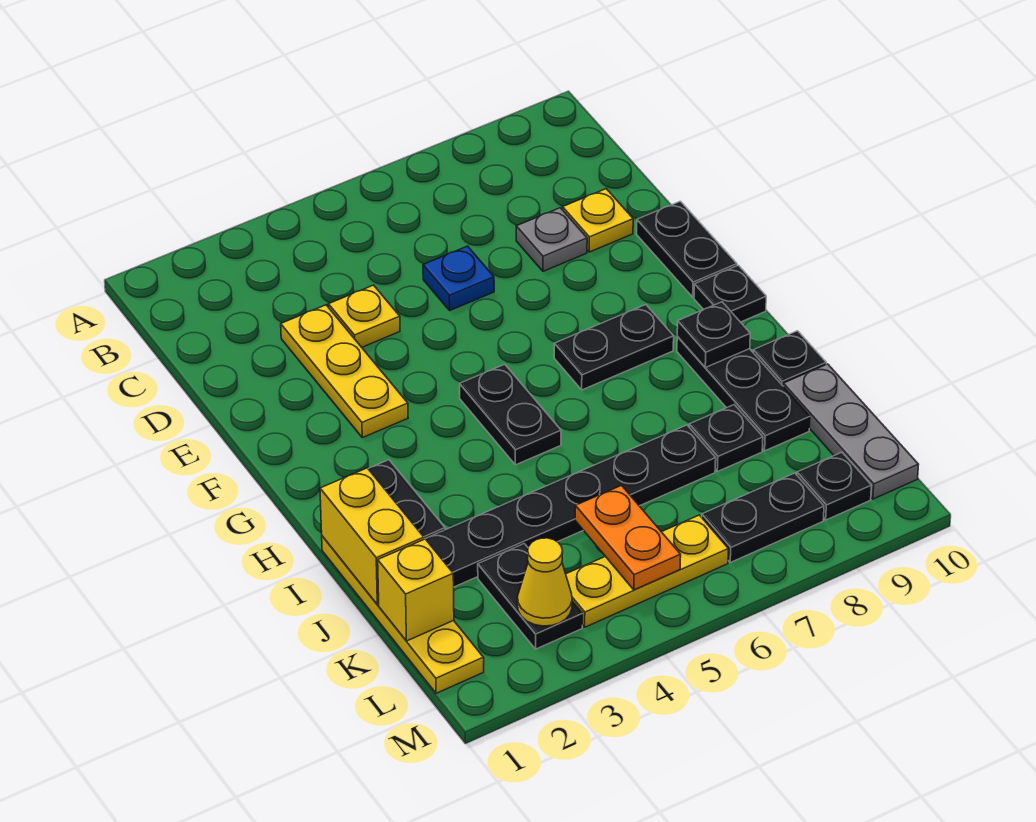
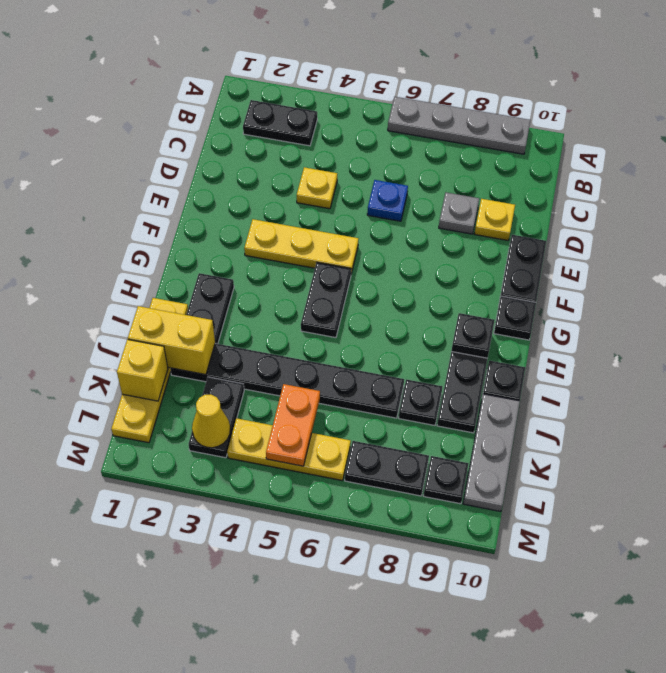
none -> grey 1x4 plate [388,97,531,154]
yellow 1x3 plate [281,305,408,438] -> yellow 1x3 plate turned to [244,219,358,273]
black 1x2 plate [554,305,674,390] -> black 1x2 plate moved to [243,100,317,146]
yellow 1x2 brick [320,468,424,605] -> yellow 1x2 brick turned to [128,306,215,375]

